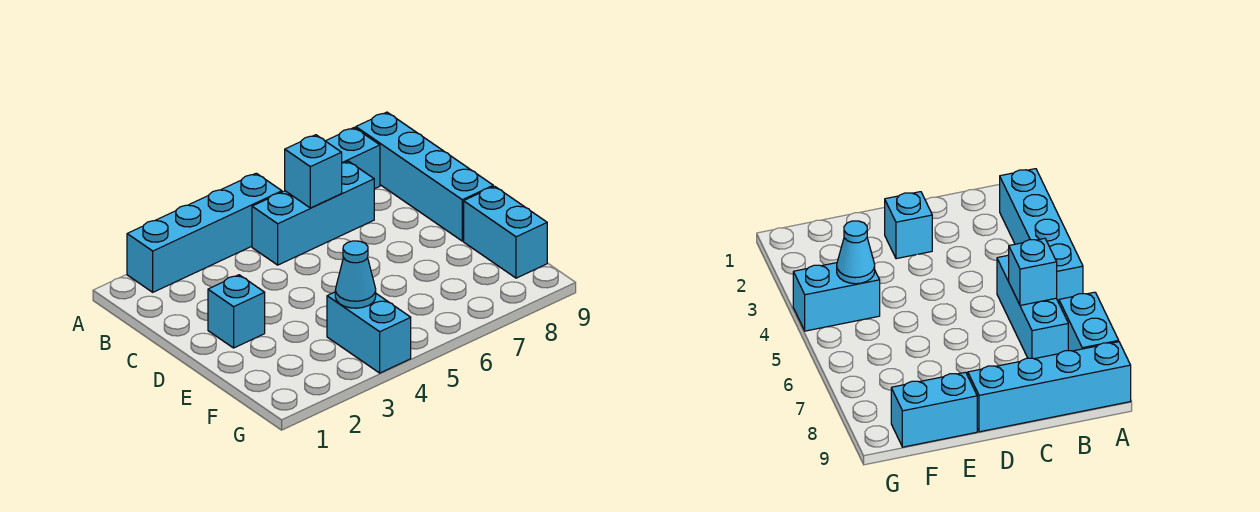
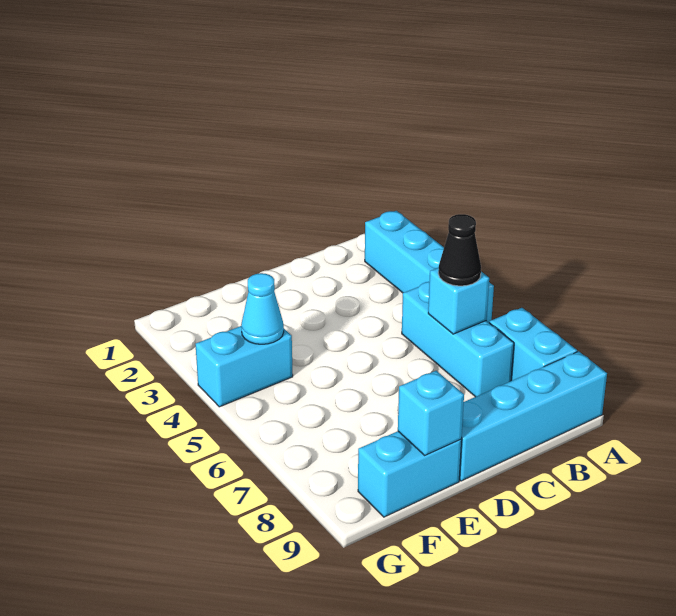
none -> black 1x1 cone [438,214,481,286]
cyan 1x1 brick [208,275,265,348] -> cyan 1x1 brick moved to [398,371,464,455]

